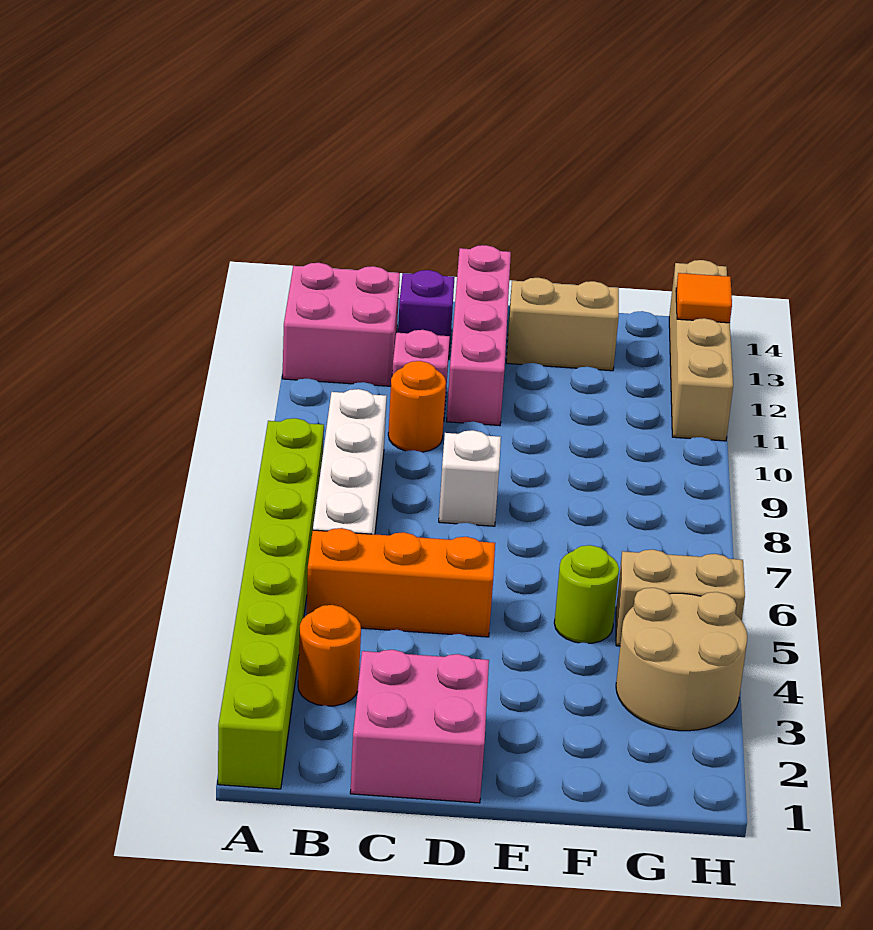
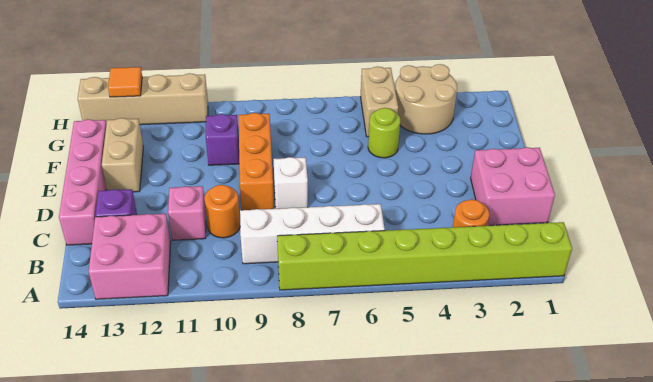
orange 1x3 brick [306,528,495,637] -> orange 1x3 brick moved to [239,113,274,210]
pink 1x4 brick [447,245,511,426] -> pink 1x4 brick turned to [59,119,107,245]
none -> purple 1x1 brick [206,114,239,165]

